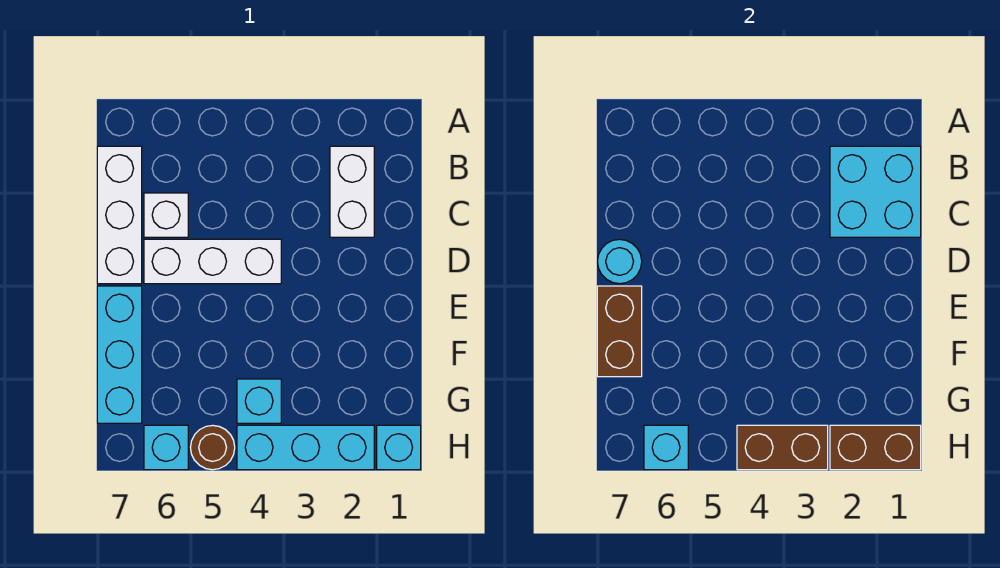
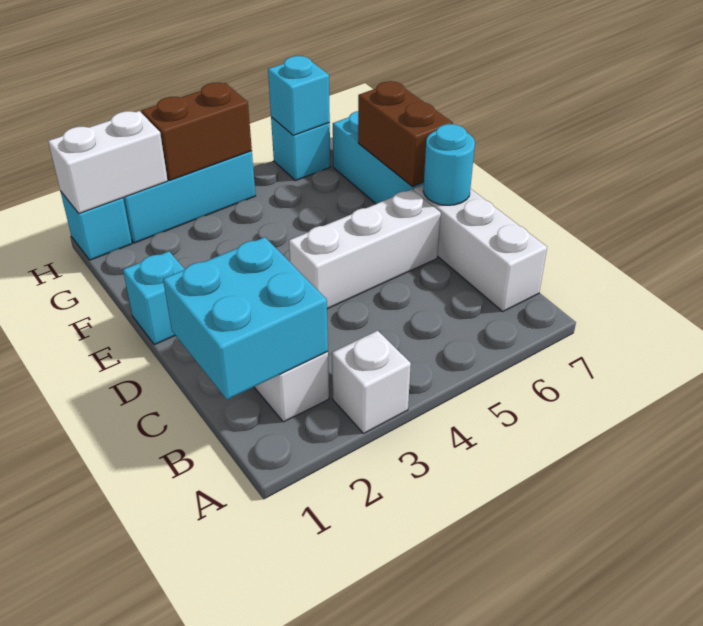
white 1x1 brick [144,193,188,237] -> white 1x1 brick moved to [332,331,411,433]
cyan 1x1 brick [237,379,281,423] -> cyan 1x1 brick moved to [123,251,185,345]
brown 1x2 brick [830,425,921,470] -> white 1x2 brick [48,111,168,214]
brown 1x1 round brick [191,425,235,470] -> none

